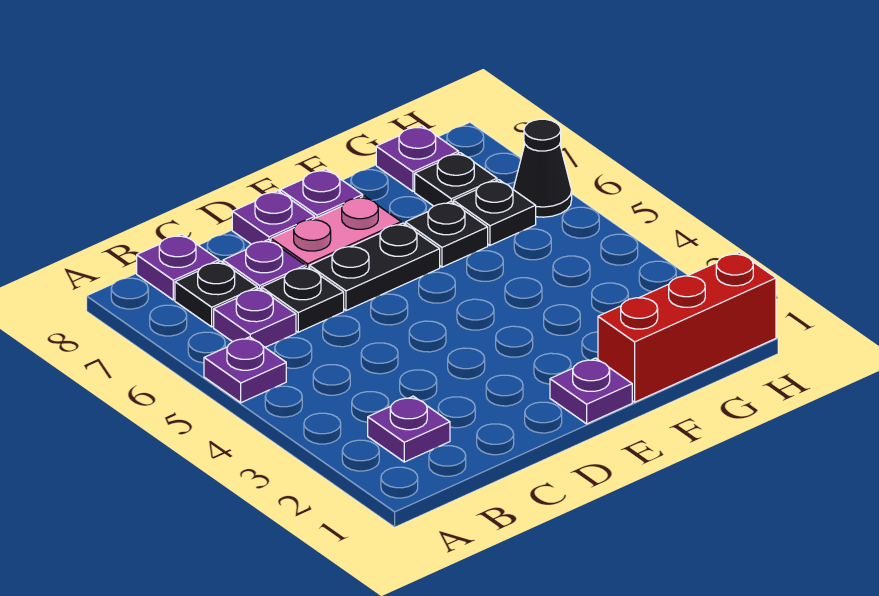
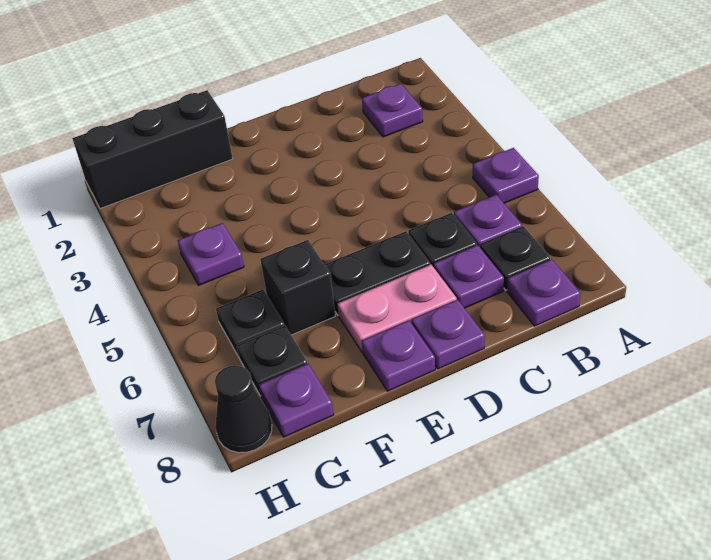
purple 1x1 plate [550,358,632,424] -> purple 1x1 plate moved to [178,223,244,285]
red 1x3 brick [598,252,776,402] -> black 1x3 brick [72,90,233,209]
black 1x1 plate [405,201,488,267] -> black 1x1 brick [260,240,335,335]
black 1x1 cone [513,119,572,217] -> black 1x1 cone moved to [215,366,272,453]

